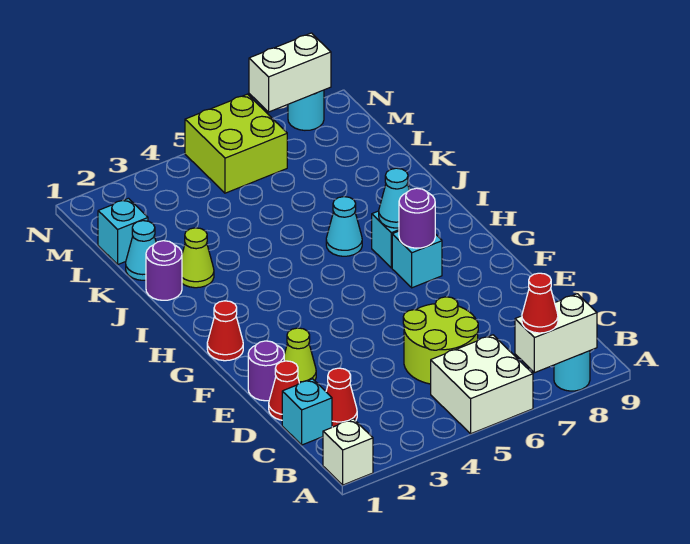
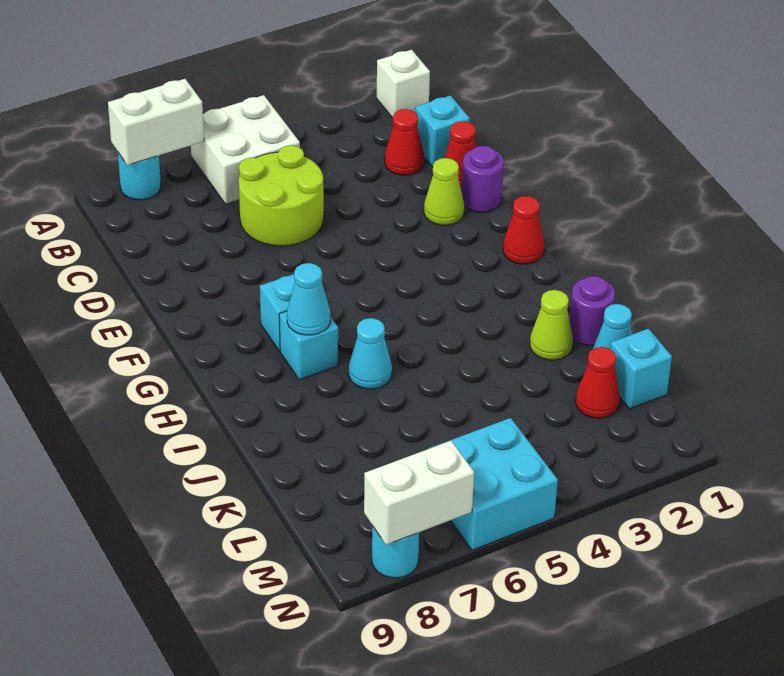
red 1x1 cone [522,273,558,333] -> red 1x1 cone moved to [576,347,620,418]
purple 1x1 round brick [399,188,435,248] -> none
lime 2x2 brick [185,94,287,193] -> cyan 2x2 brick [428,418,558,550]

